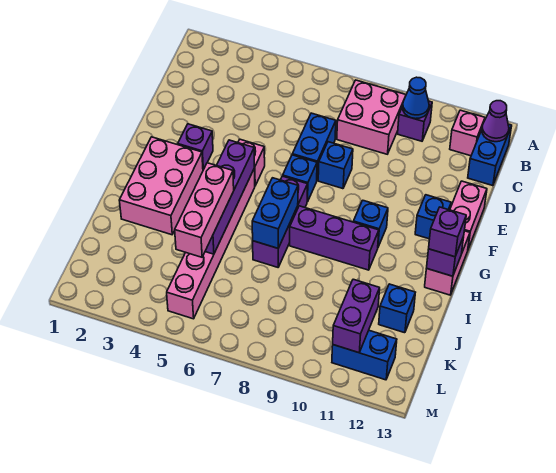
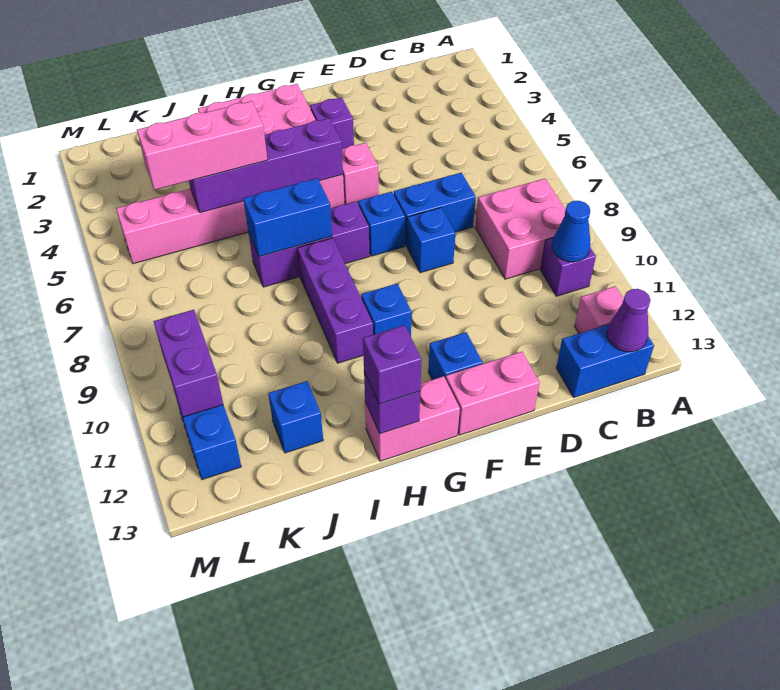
purple 1x2 brick [333,279,380,353] -> purple 1x2 brick turned to [153,310,223,417]

